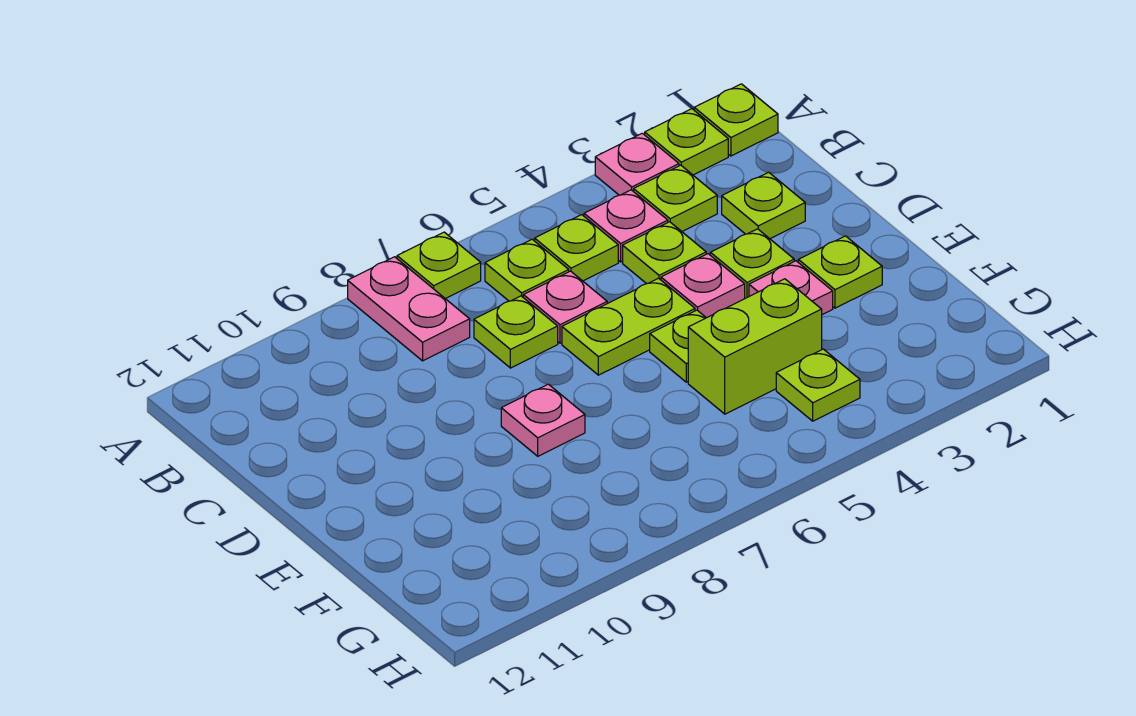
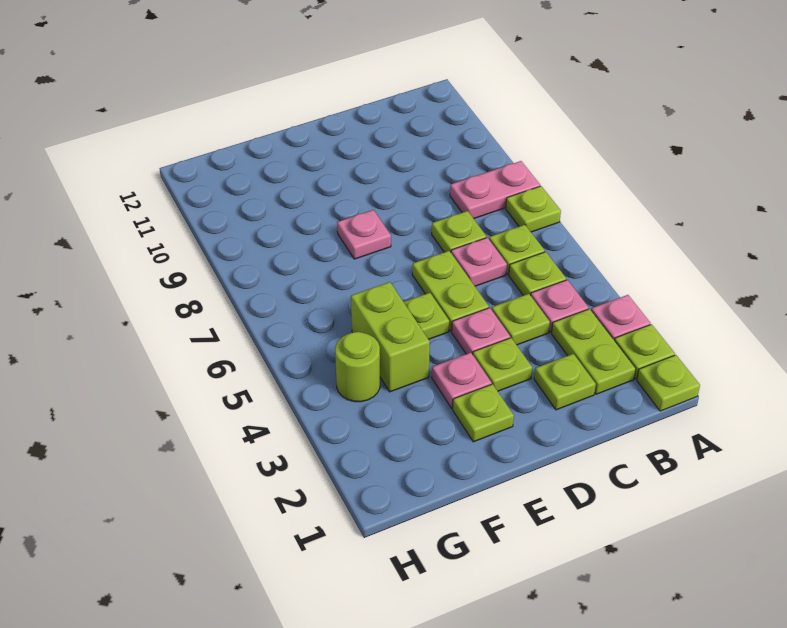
lime 1x1 plate [634,165,717,231] -> lime 1x2 plate [552,309,636,394]
lime 1x1 plate [776,349,860,421] -> lime 1x1 round brick [335,332,380,402]

